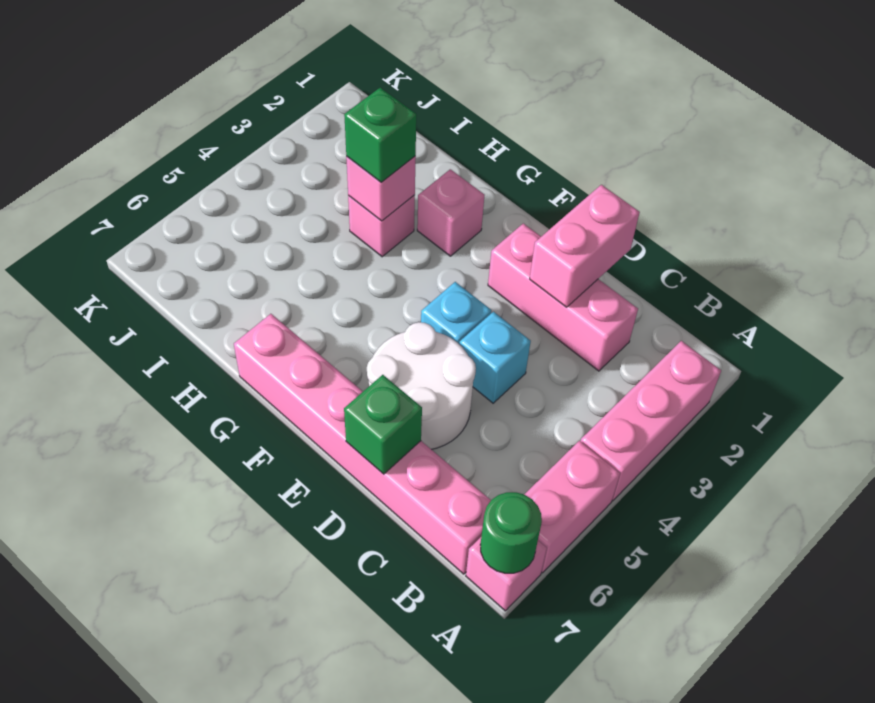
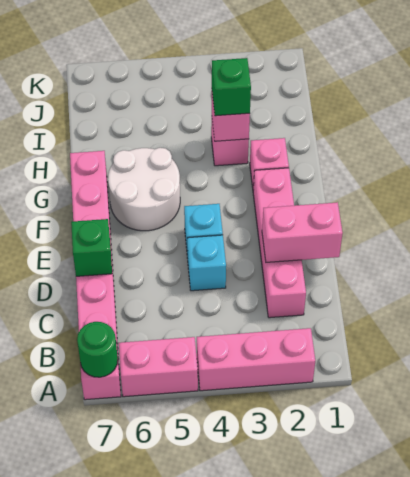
pink 1x3 brick [488,223,638,371] -> pink 1x4 brick [253,168,306,318]
white 2x2 round brick [367,322,476,449] -> white 2x2 round brick moved to [108,148,180,231]

